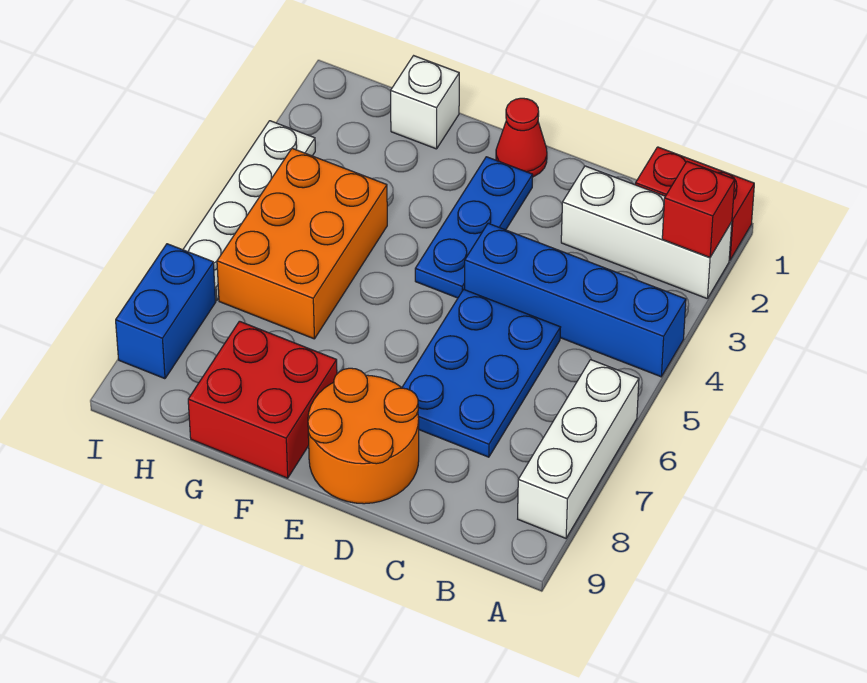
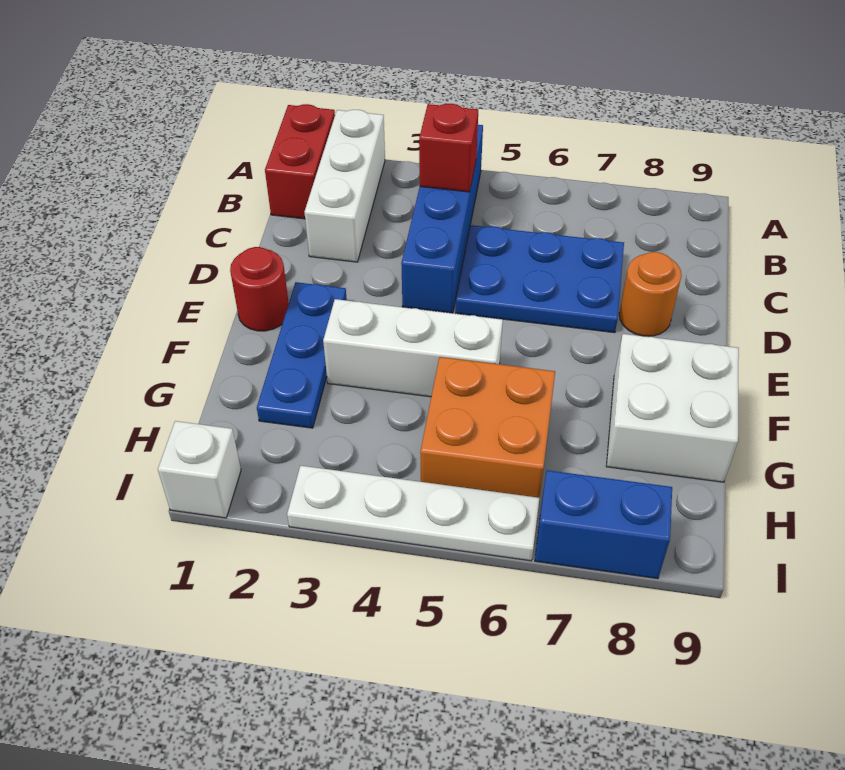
red 1x1 brick [662,162,735,258] -> red 1x1 brick moved to [419,104,478,192]
white 1x3 brick [518,360,639,538] -> white 1x3 brick moved to [323,299,503,397]
orange 2x2 round brick [308,368,419,504] -> orange 1x1 round brick [619,252,682,336]
red 1x1 cone [496,98,547,177] -> red 1x1 round brick [230,247,289,331]
blue 1x3 plate [415,157,533,298] -> blue 1x3 plate turned to [257,282,347,428]
red 2x2 brick [188,321,337,478] -> white 2x2 brick [606,334,739,482]
white 1x1 brick [391,56,459,149] -> white 1x1 brick moved to [158,421,241,518]
orange 2x3 brick [217,148,387,339] -> orange 2x2 brick [420,357,555,498]

